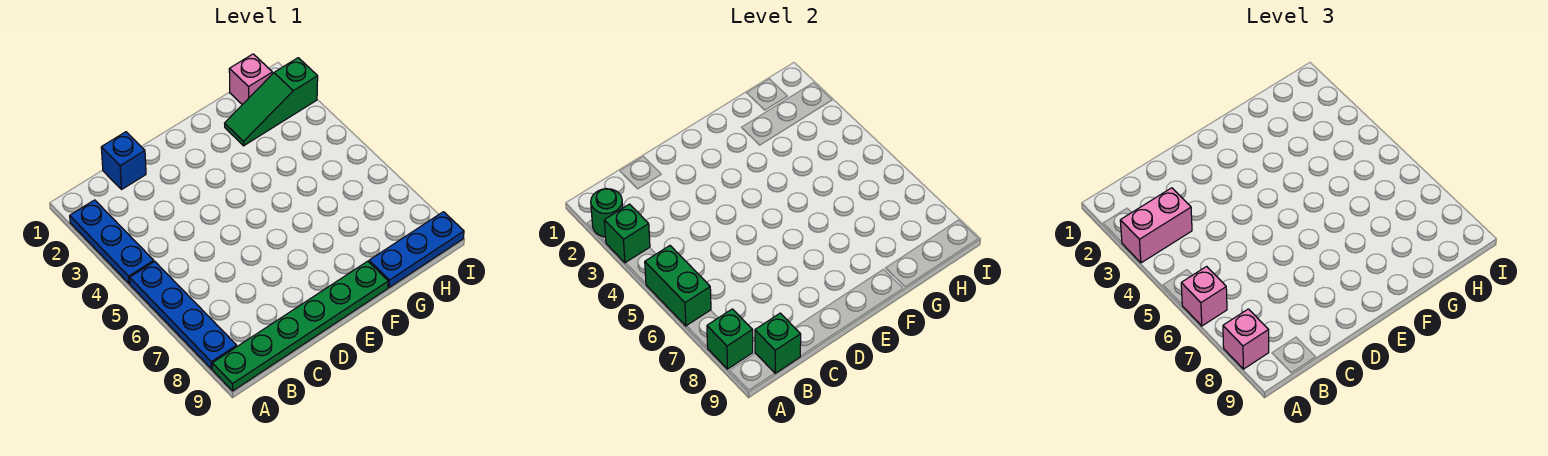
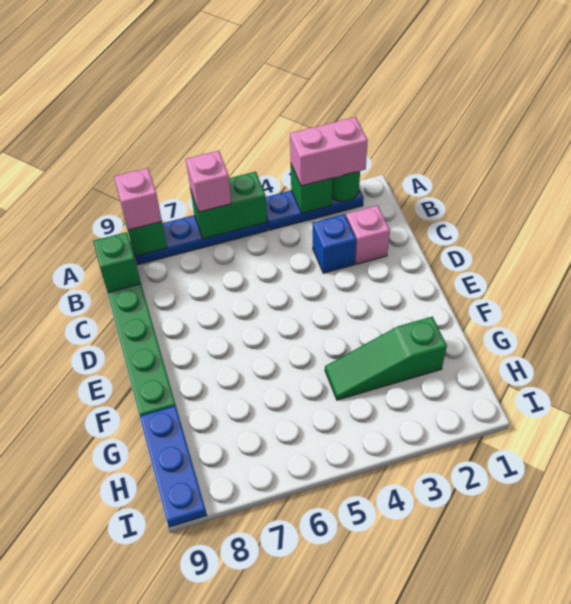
pink 1x2 brick [1120,188,1192,263] -> pink 1x2 brick turned to [290,117,368,186]
blue 1x1 brick [101,132,146,189] -> blue 1x1 brick moved to [312,214,356,273]
green 1x3 slope [225,58,318,146] -> green 1x3 slope turned to [325,317,447,400]
pink 1x1 brick [229,54,272,105] -> pink 1x1 brick moved to [346,205,390,264]

